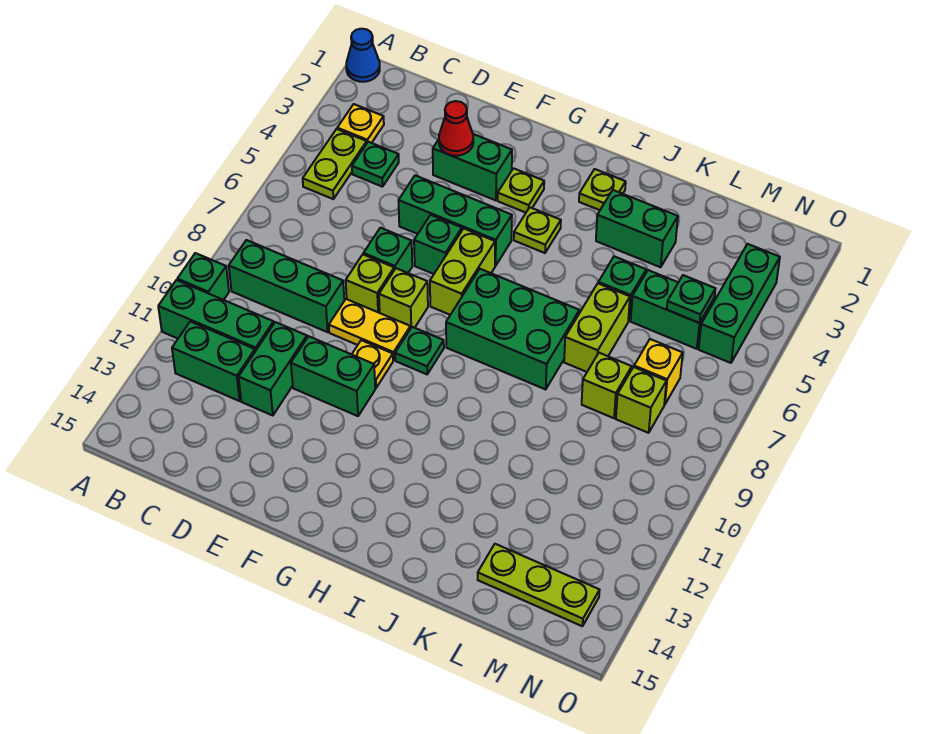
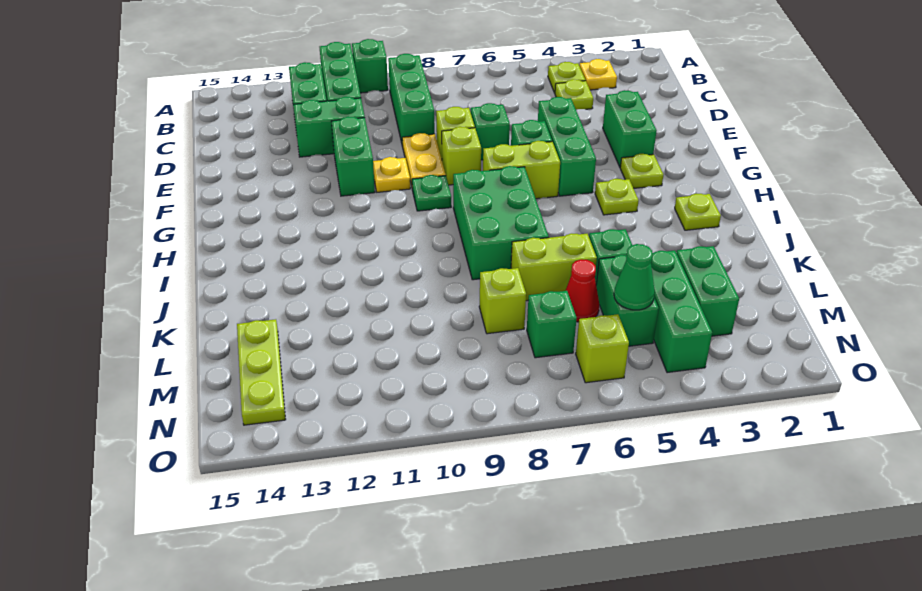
blue 1x1 cone [346,29,380,82] -> none
lime 1x2 plate [303,129,367,199] -> lime 1x1 plate [548,62,585,93]
green 1x1 plate [352,142,399,187] -> lime 1x1 plate [555,79,593,110]
red 1x1 cone [439,101,473,156] -> red 1x1 cone moved to [565,259,599,322]
green 1x2 brick [596,190,678,267] -> green 1x2 brick moved to [677,246,739,336]
green 1x1 plate [667,275,715,323] -> green 1x1 cone [614,244,655,310]
yellow 1x1 brick [634,339,683,405] -> green 1x1 brick [527,291,577,358]
lime 1x1 brick [616,367,666,433] -> lime 1x1 brick moved to [576,314,629,383]
green 1x3 brick [699,244,780,363] -> green 1x3 brick turned to [651,250,712,373]

